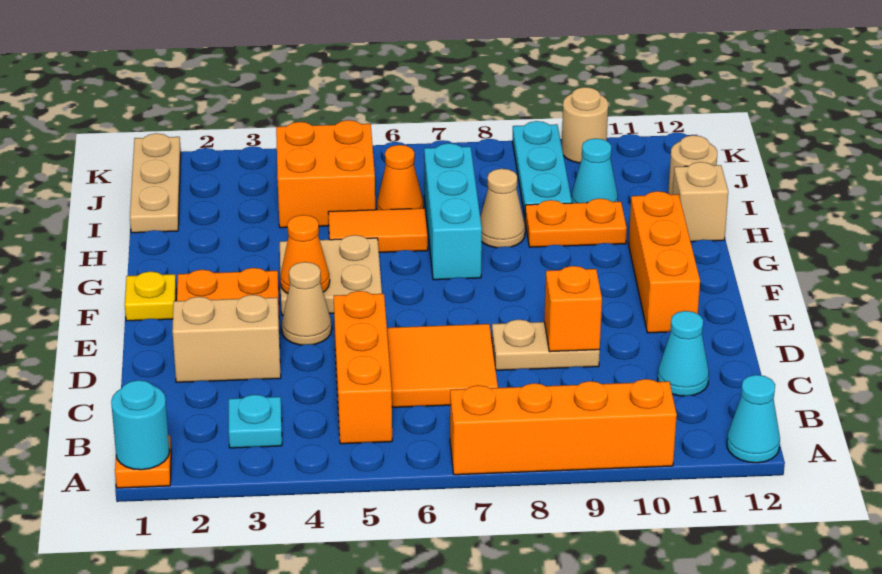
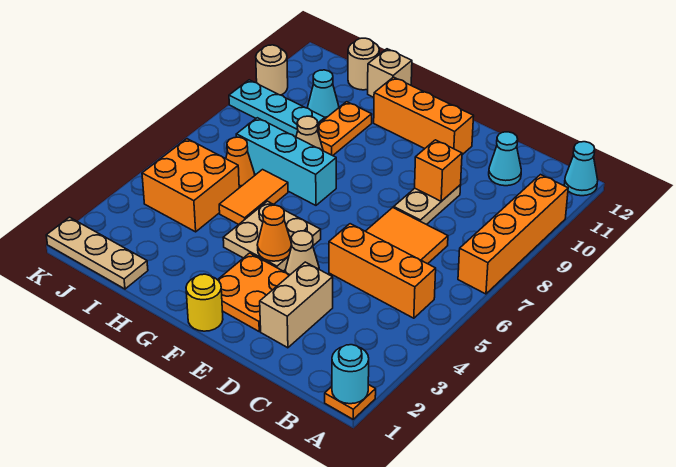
cyan 1x1 plate [229,395,282,448] -> none
yellow 1x1 plate [125,271,176,321] -> yellow 1x1 round brick [186,274,223,331]

